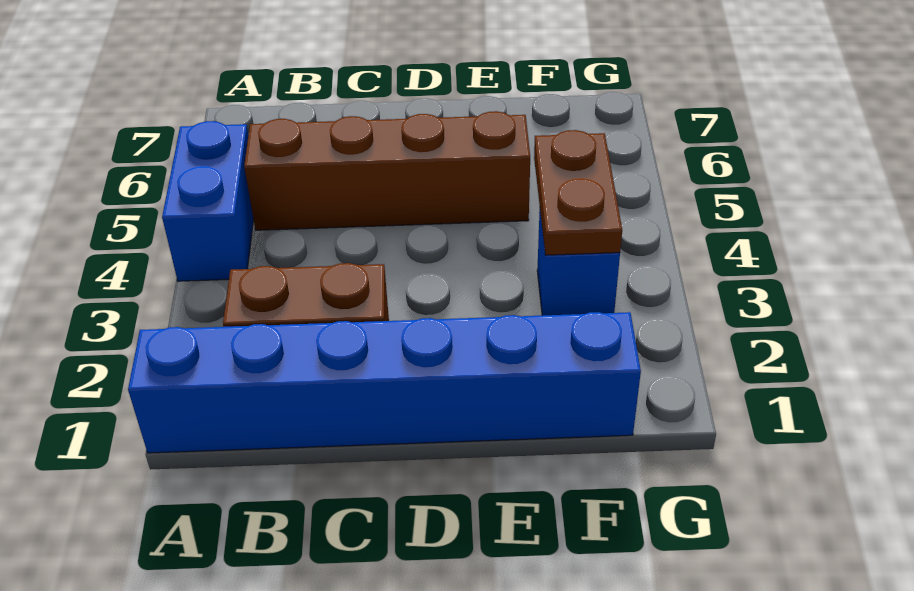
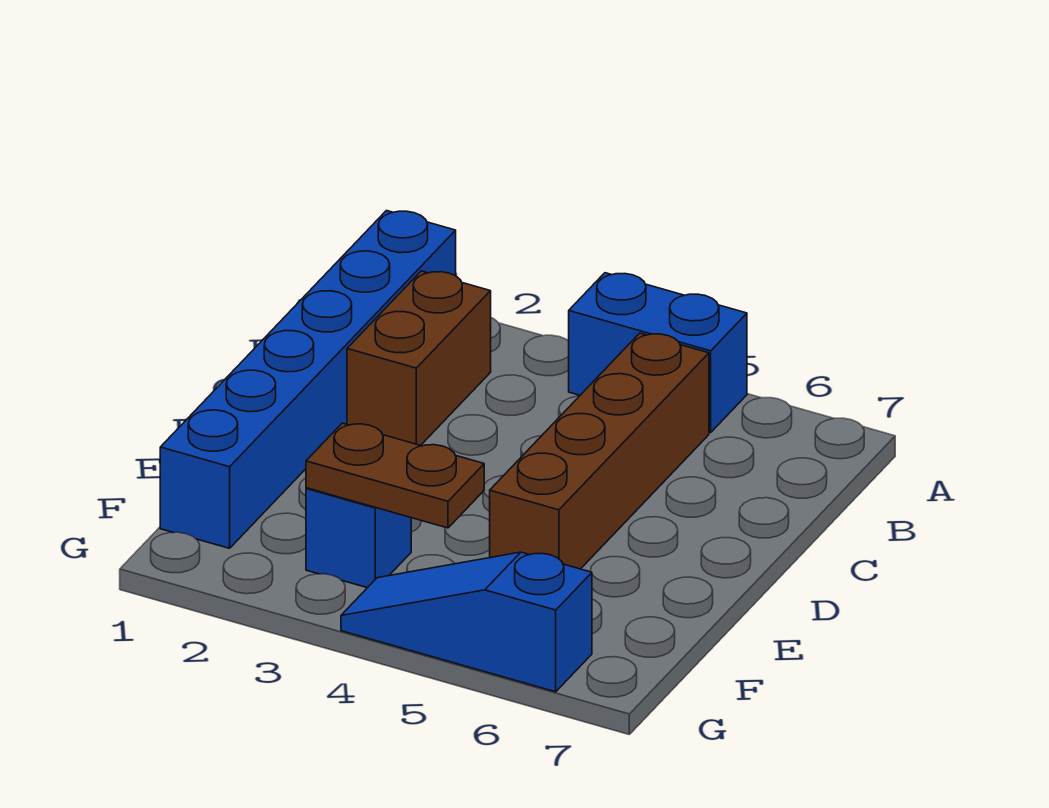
none -> blue 1x3 slope [341,552,592,692]

